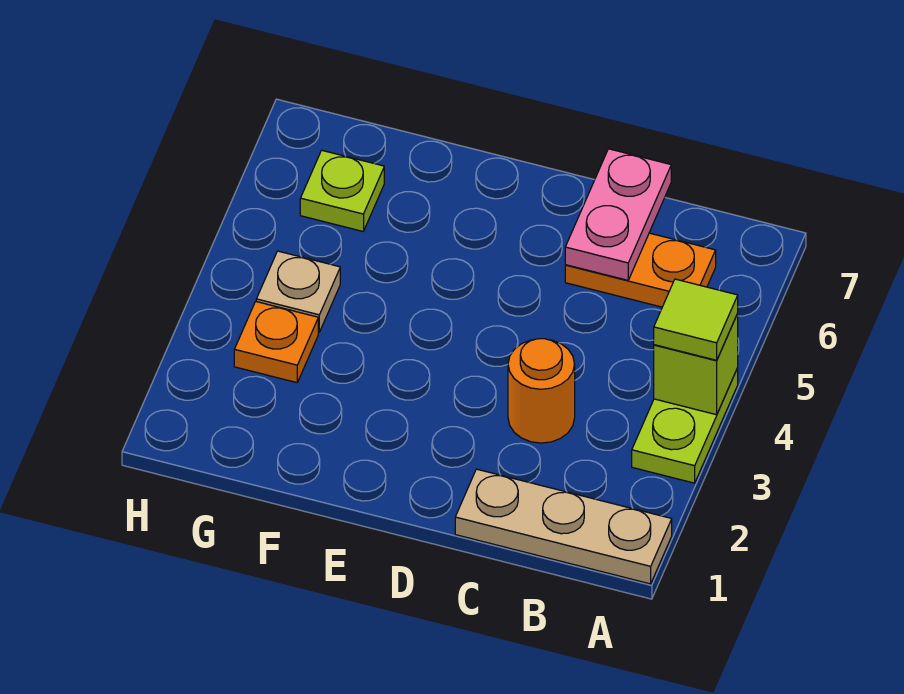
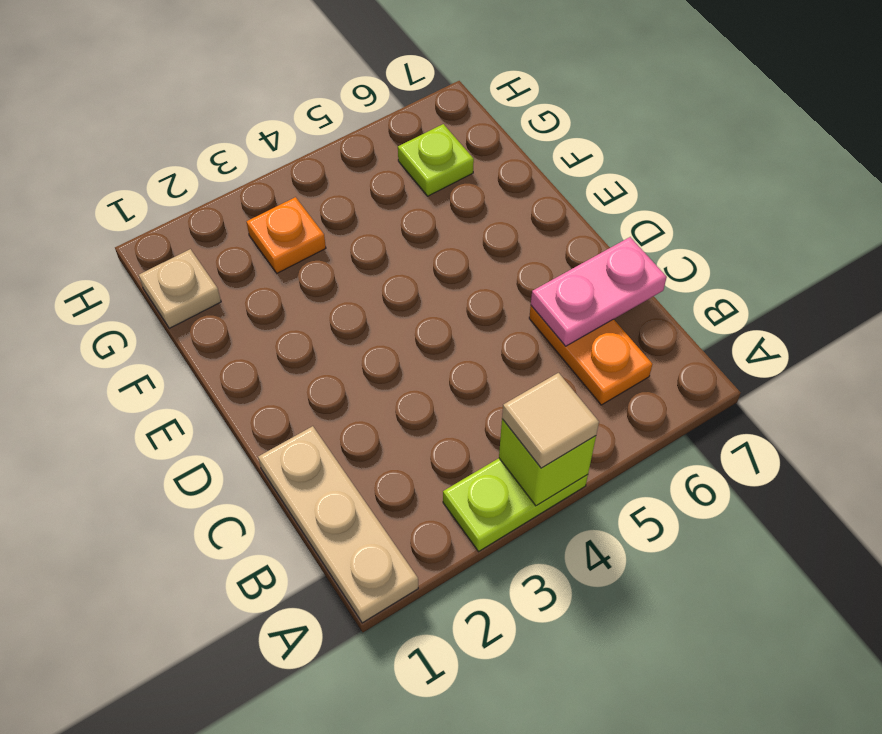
lime 1x1 tile [654,279,738,360] -> tan 1x1 tile [502,373,599,468]
orange 1x1 round brick [508,339,575,443] -> none
tan 1x1 plate [256,251,340,332] -> tan 1x1 plate moved to [139,249,221,328]

